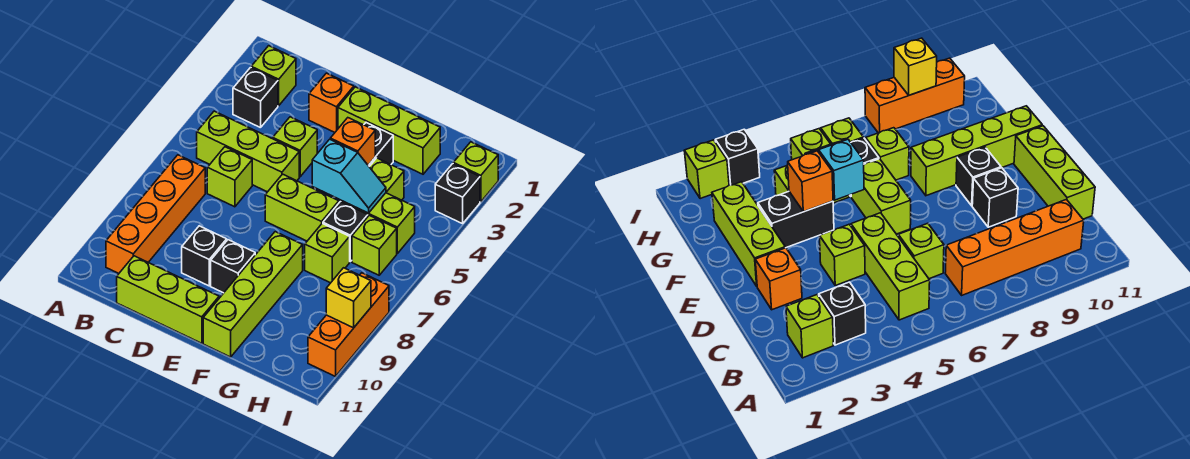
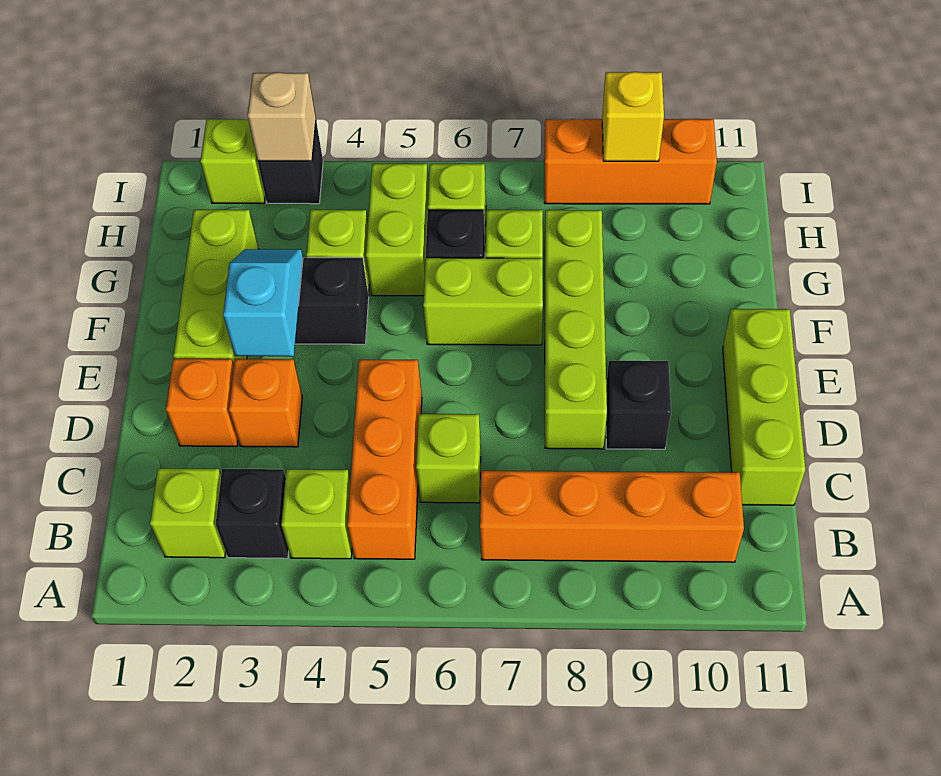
lime 1x3 brick [197,111,299,192] -> orange 1x3 brick [347,360,422,559]
lime 1x1 brick [273,117,317,177] -> lime 1x1 brick moved to [281,469,352,559]
lime 1x2 brick [265,174,339,241] -> lime 1x2 brick turned to [423,258,543,345]
black 1x1 brick [211,240,255,293] -> none
orange 1x1 brick [330,118,375,165] -> orange 1x1 brick moved to [229,359,302,447]
cyan 1x2 slope [312,139,386,213] -> cyan 1x2 slope moved to [223,249,303,356]
lime 1x4 brick [203,232,303,357] -> lime 1x4 brick turned to [545,210,607,449]
none -> tan 1x1 brick [247,72,316,161]

